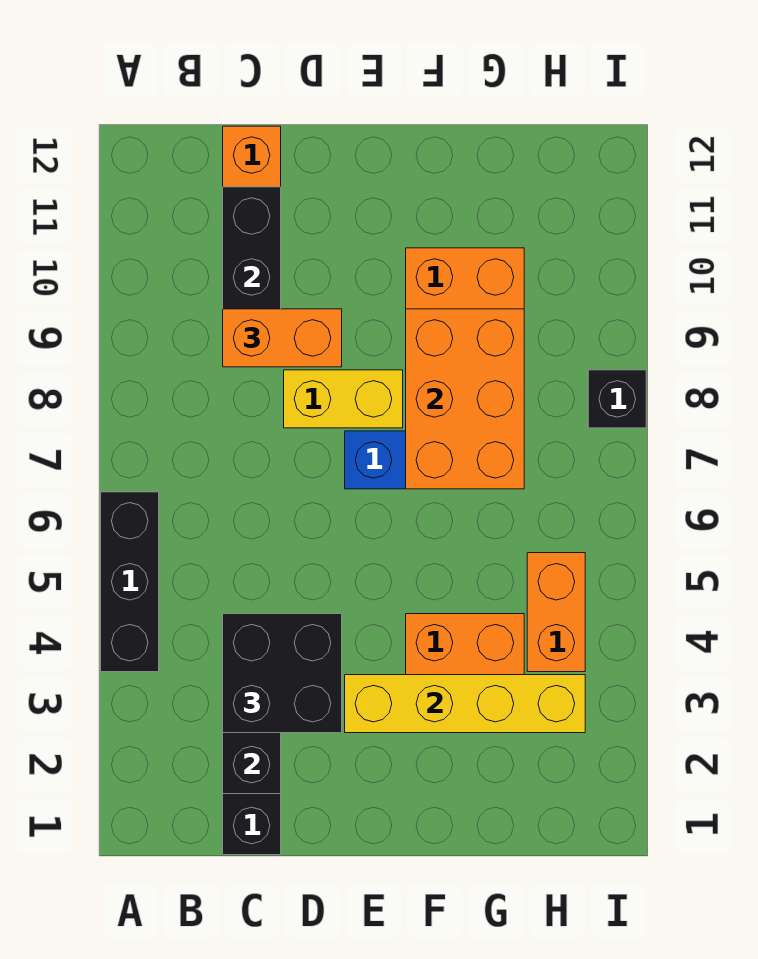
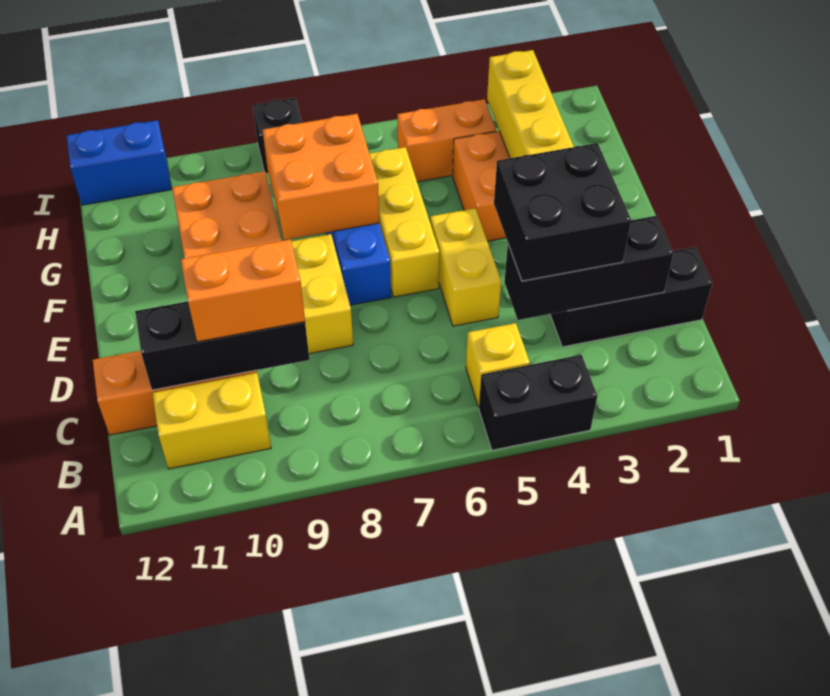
black 1x3 brick [101,492,159,672] -> black 1x2 brick [479,355,597,450]
none -> yellow 1x1 brick [466,323,530,407]
none -> yellow 1x2 brick [152,373,271,469]
orange 1x2 brick [223,309,342,367] -> orange 1x2 brick turned to [181,239,305,342]
none -> yellow 1x2 brick [430,208,501,326]
none -> yellow 1x3 brick [369,147,439,297]
orange 2x3 brick [406,309,524,489] -> orange 2x2 brick [263,114,379,240]
none -> blue 1x2 brick [66,120,172,205]

